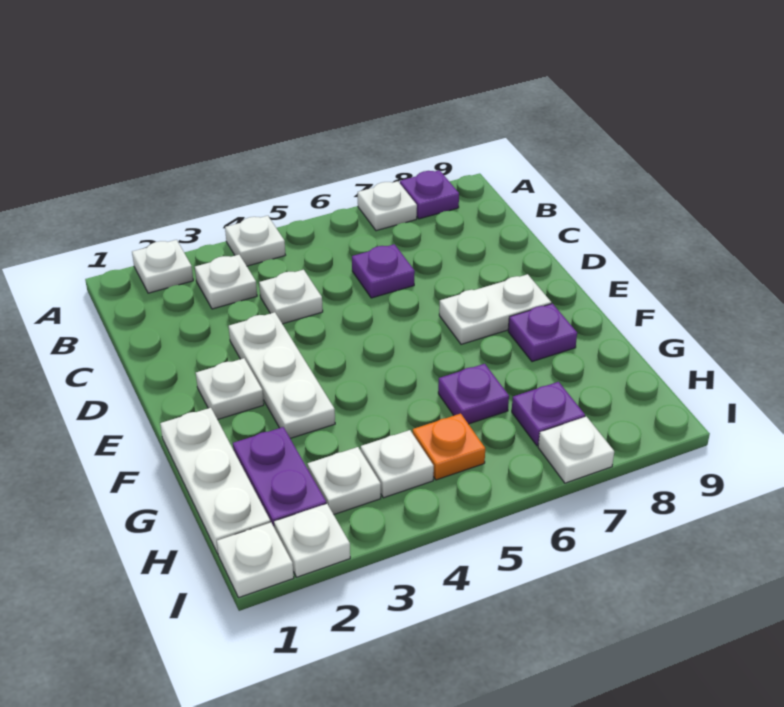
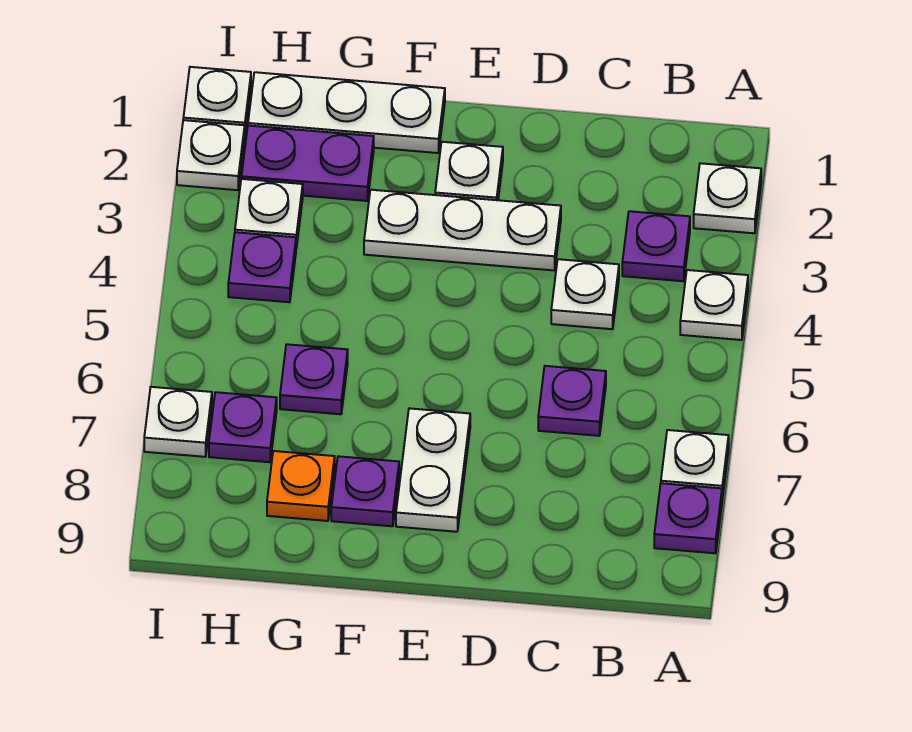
white 1x1 plate [195,255,257,309] -> purple 1x1 plate [622,211,690,281]
white 1x1 plate [361,430,434,498] -> purple 1x1 plate [228,232,296,302]
orange 1x1 plate [413,414,485,480] -> orange 1x1 plate moved to [267,451,335,521]

